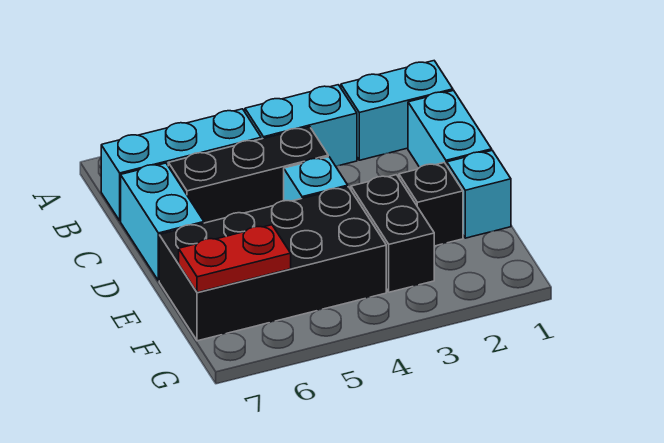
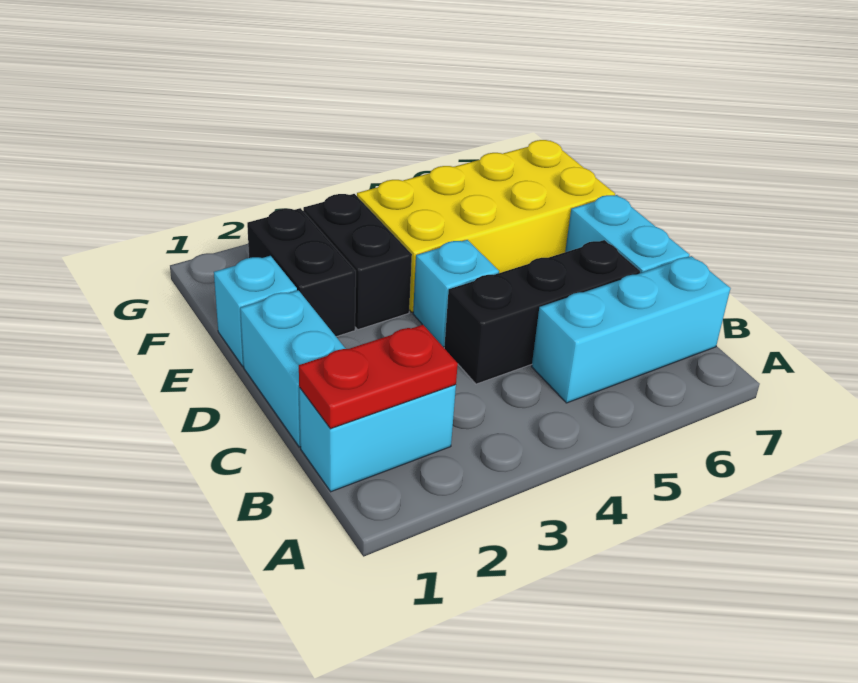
cyan 1x2 brick [245,85,357,166] -> none
black 1x1 brick [399,163,463,246] -> black 1x2 brick [247,208,356,337]
black 2x4 brick [159,187,386,341] -> yellow 2x4 brick [357,140,615,312]
red 1x2 plate [179,225,291,292] -> red 1x2 plate moved to [299,325,458,429]

